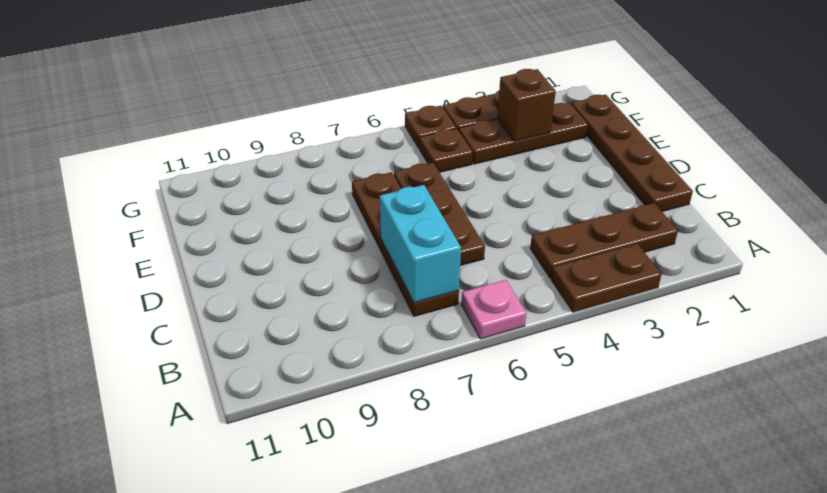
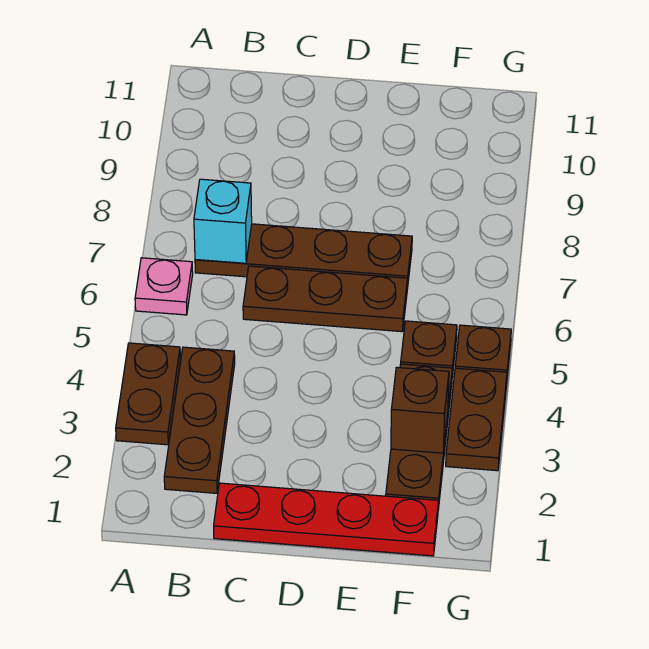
cyan 1x2 brick [380,185,461,303] -> cyan 1x1 brick [194,179,252,263]
brown 1x4 plate [571,95,693,212] -> red 1x4 plate [214,483,438,556]

